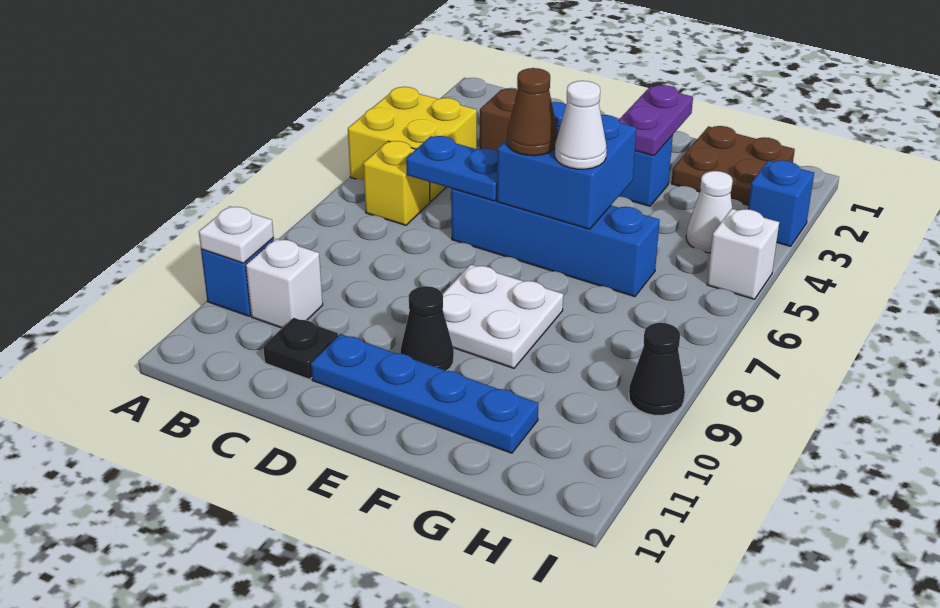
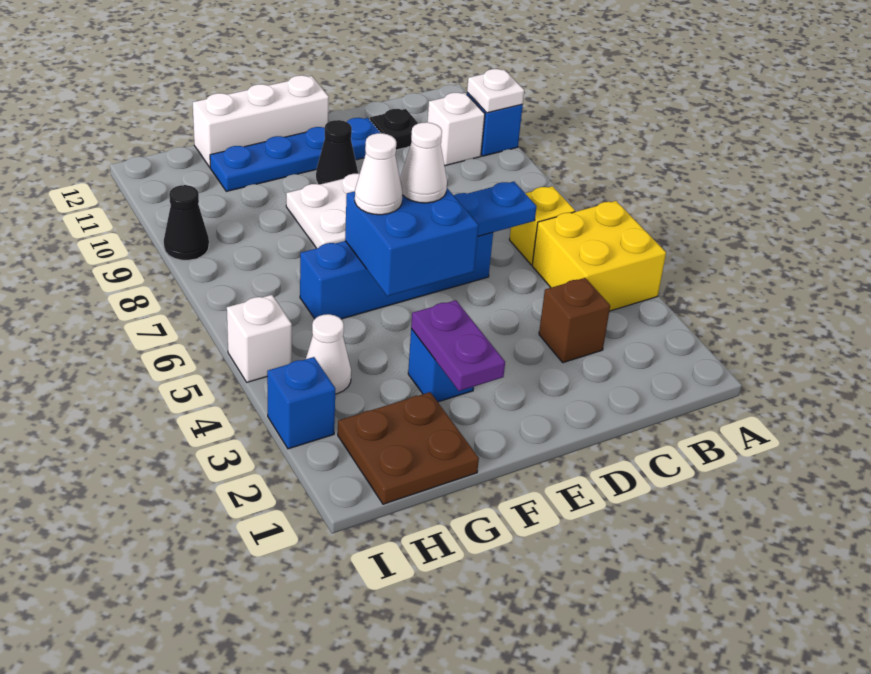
brown 1x1 cone [507,68,558,156] -> white 1x1 cone [400,122,447,203]
none -> white 1x3 brick [193,75,329,167]

